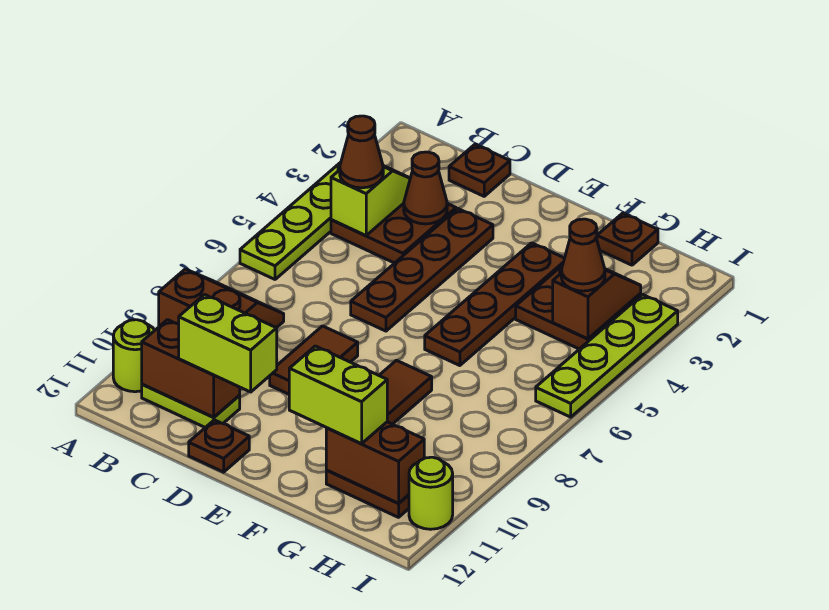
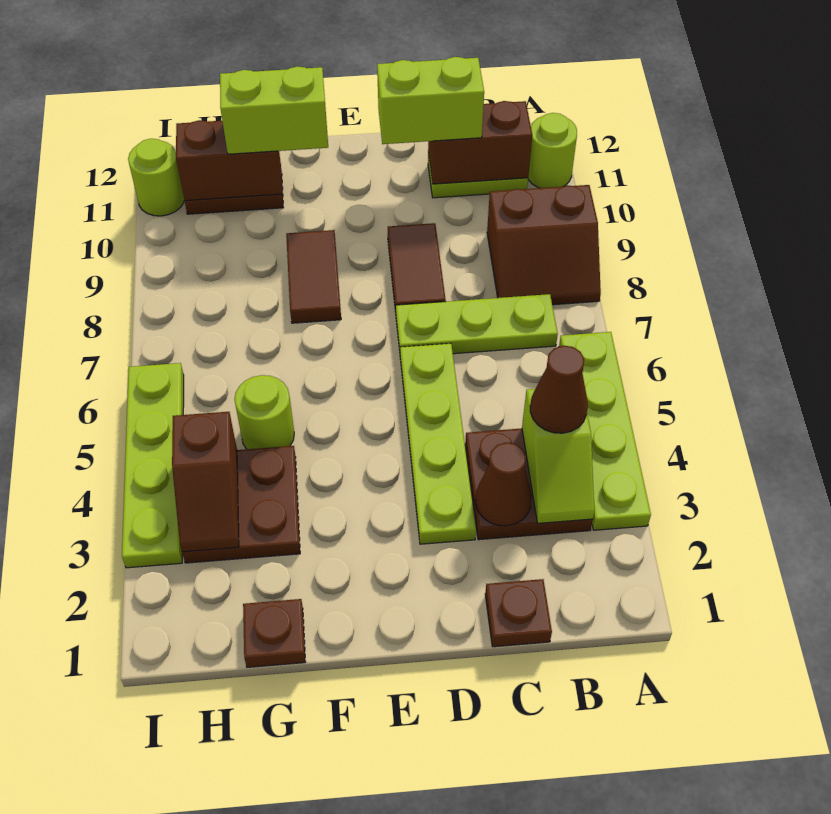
none -> lime 1x3 plate [396,294,558,354]
brown 1x4 plate [351,209,493,331] -> lime 1x4 plate [400,343,476,544]
brown 1x1 plate [189,420,249,472] -> none
brown 1x4 plate [425,243,564,366] -> none
none -> lime 1x1 round brick [234,375,294,449]
brown 1x1 cone [561,219,605,291] -> none

